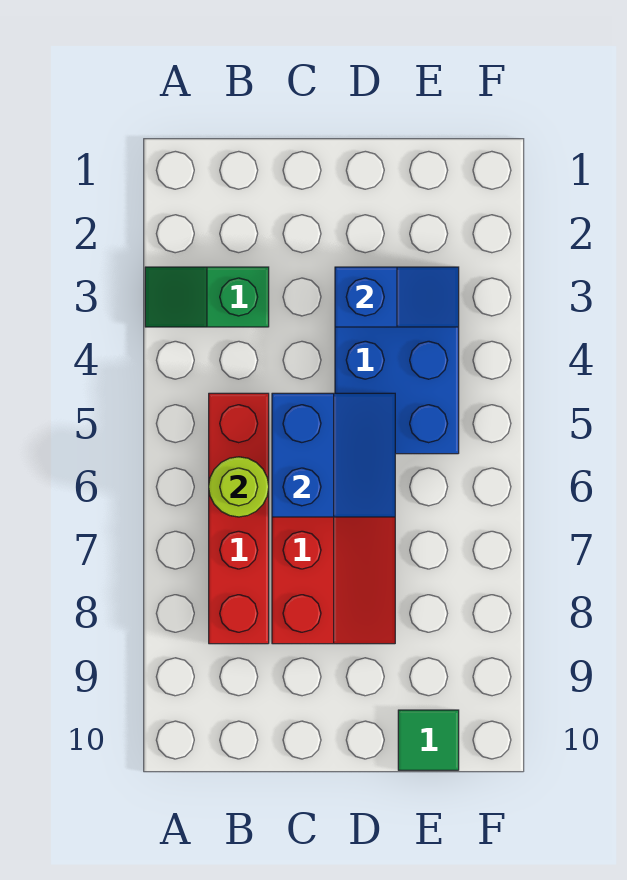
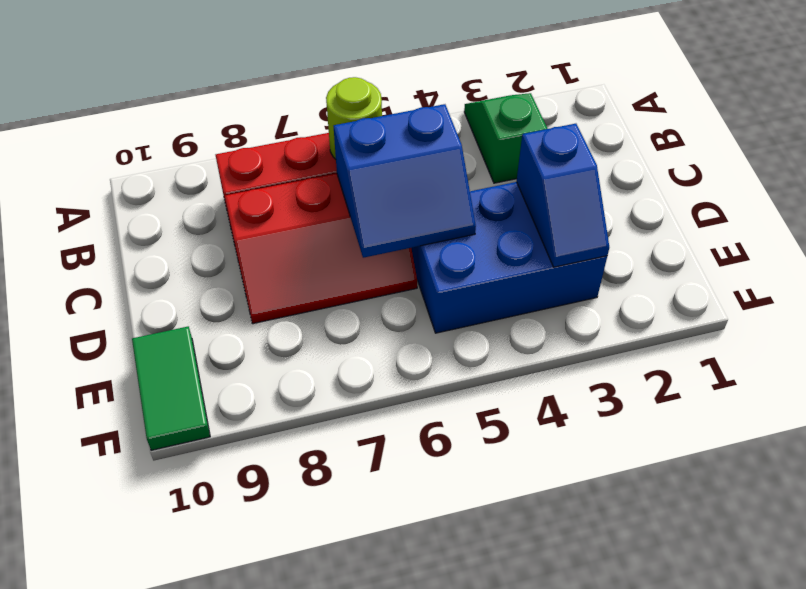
green 1x1 tile [398,710,459,770] -> green 1x2 tile [132,326,210,450]

